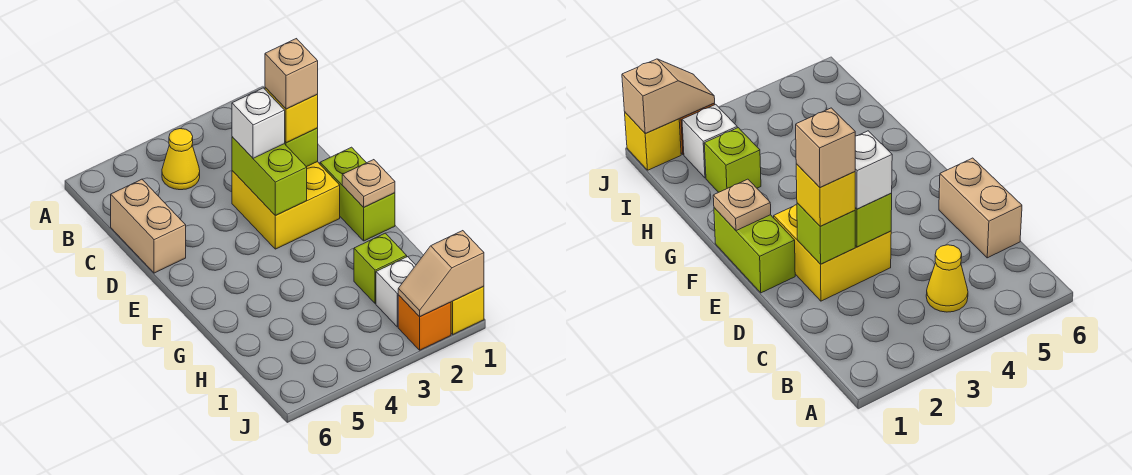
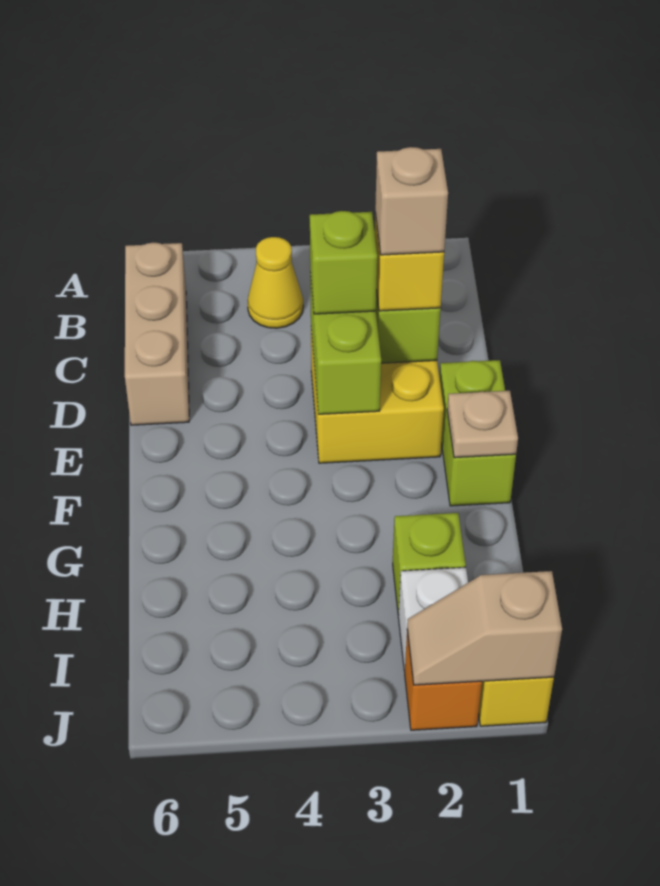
tan 1x2 brick [111,179,186,273] -> tan 1x3 brick [125,243,189,425]
white 1x1 brick [232,88,285,158] -> lime 1x1 brick [310,211,377,314]

